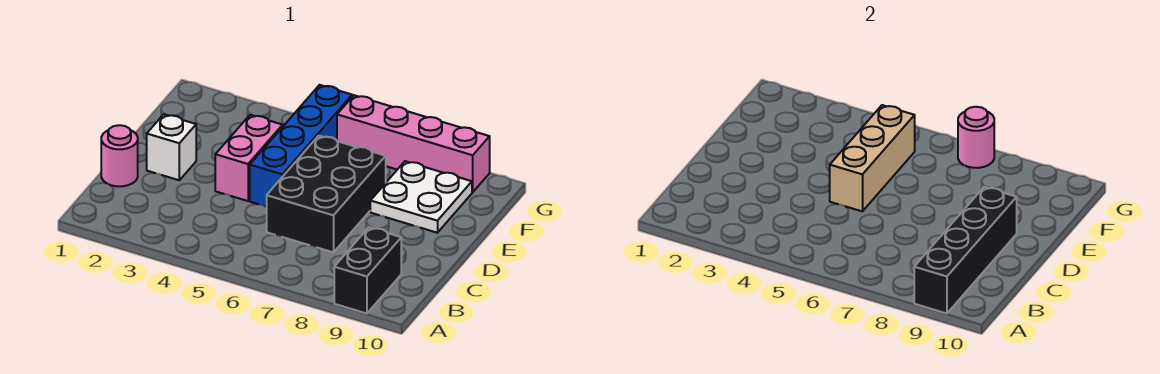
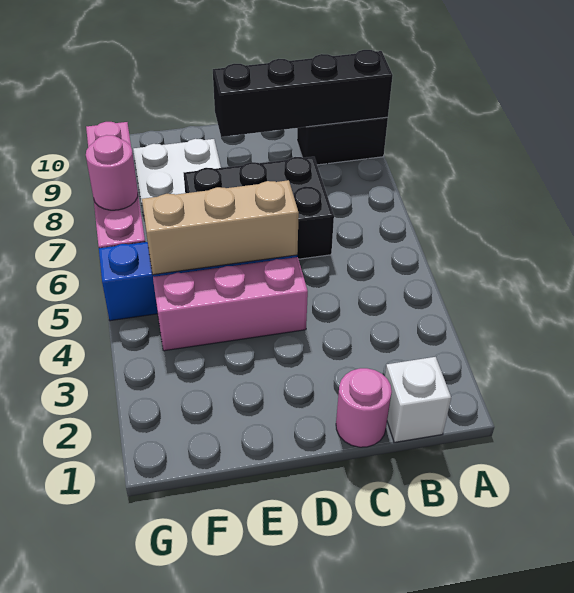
white 1x1 brick [147,114,196,180] -> white 1x1 brick moved to [385,357,451,442]
pink 1x2 brick [215,115,283,201] -> pink 1x3 brick [153,257,308,351]

